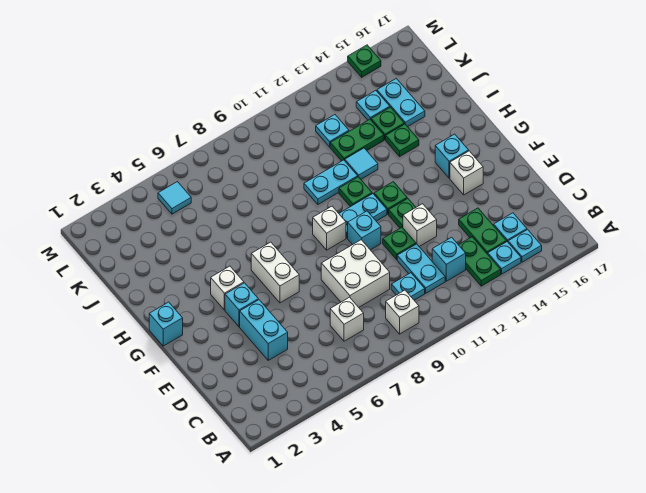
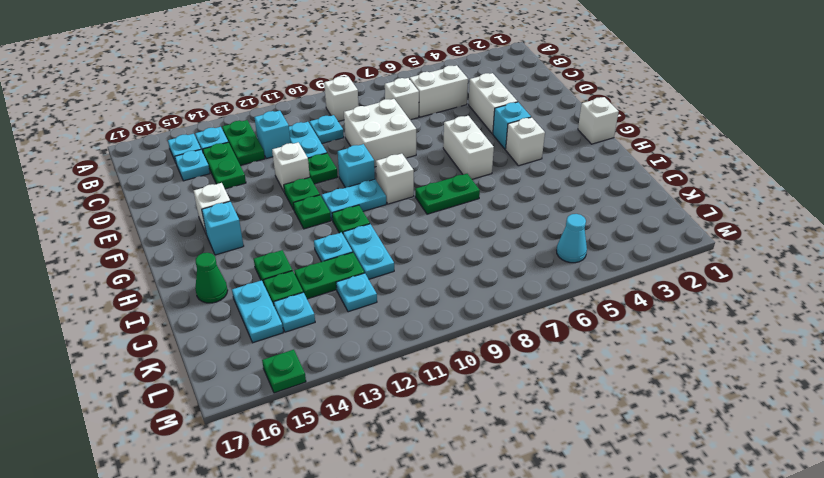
none -> white 1x2 brick [410,65,468,117]
cyan 1x2 brick [240,300,288,360] -> white 1x2 brick [469,73,518,134]
cyan 1x1 brick [149,302,183,346] -> white 1x1 brick [578,97,619,144]
none -> green 1x2 plate [415,174,480,214]
cyan 1x2 plate [304,160,358,204] -> cyan 1x2 plate turned to [343,224,394,279]
cyan 1x1 tile [345,148,378,179] -> cyan 1x1 plate [314,232,353,262]
none -> green 1x1 cone [195,253,228,303]
cyan 1x1 tile [158,182,191,214] -> cyan 1x1 cone [557,214,587,263]

